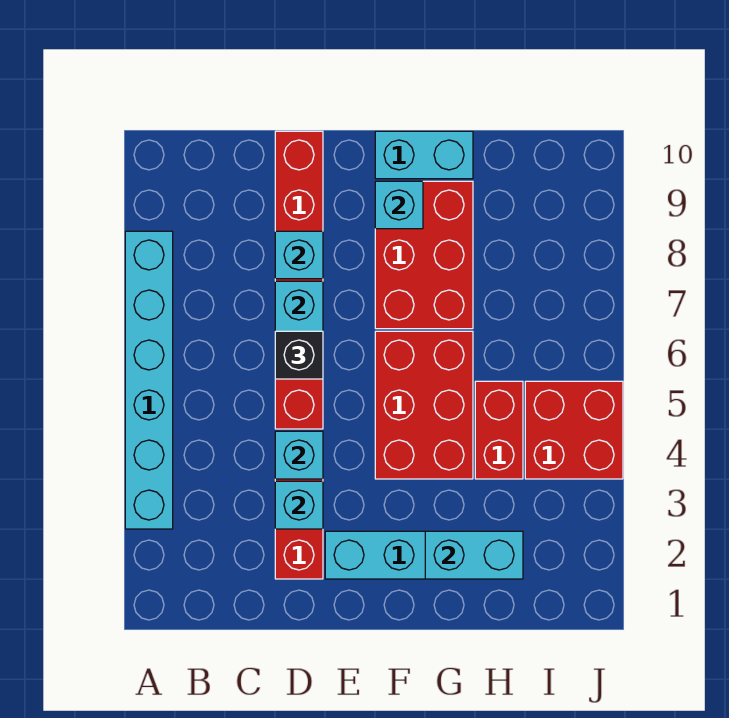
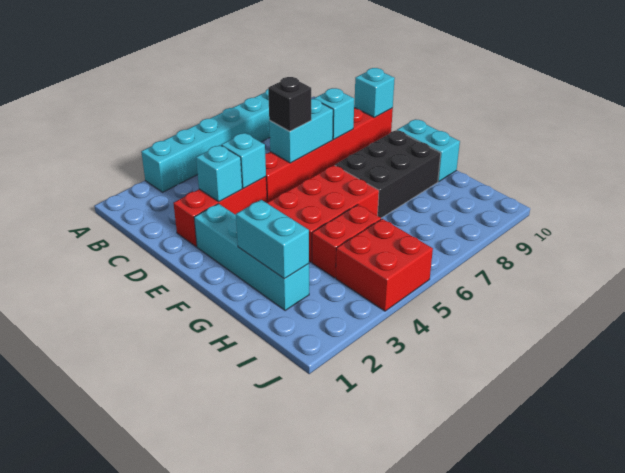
red 2x3 brick [375,181,473,329] -> black 2x3 brick [335,130,441,218]
cyan 1x1 brick [375,181,423,229] -> cyan 1x1 brick moved to [354,68,395,118]

